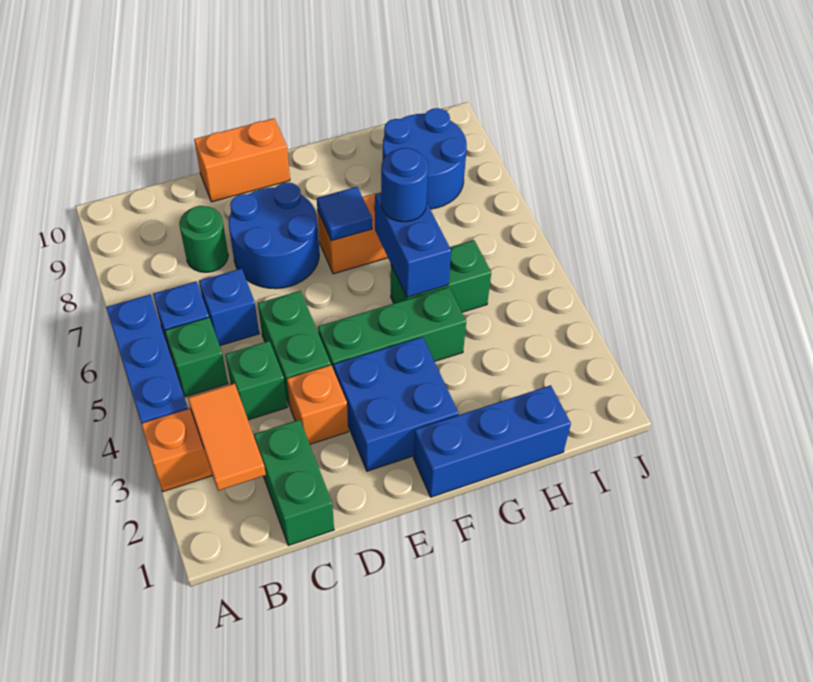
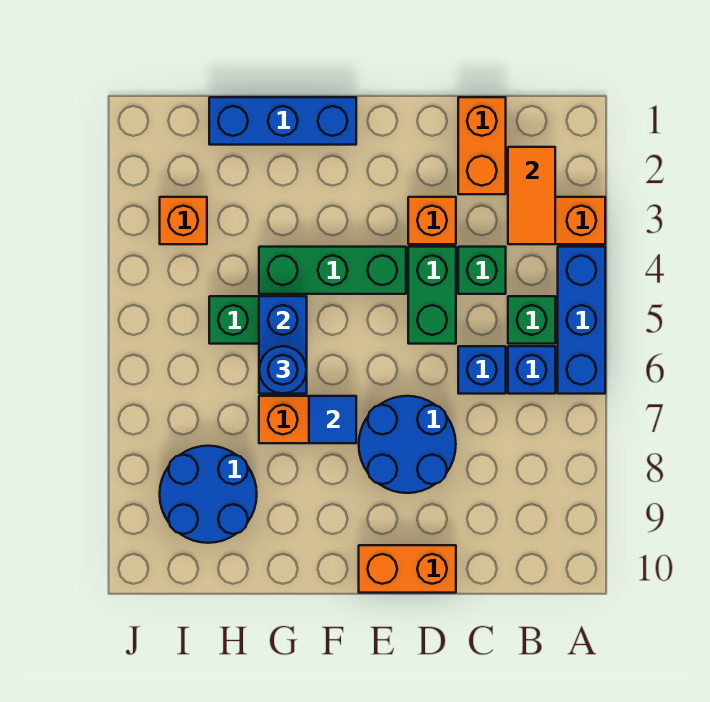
green 1x2 brick [254,420,334,546] -> orange 1x2 brick [458,97,506,194]
green 1x1 round brick [179,206,228,272] -> none
blue 2x2 brick [334,337,459,471] -> none
none -> orange 1x1 brick [160,197,207,244]

